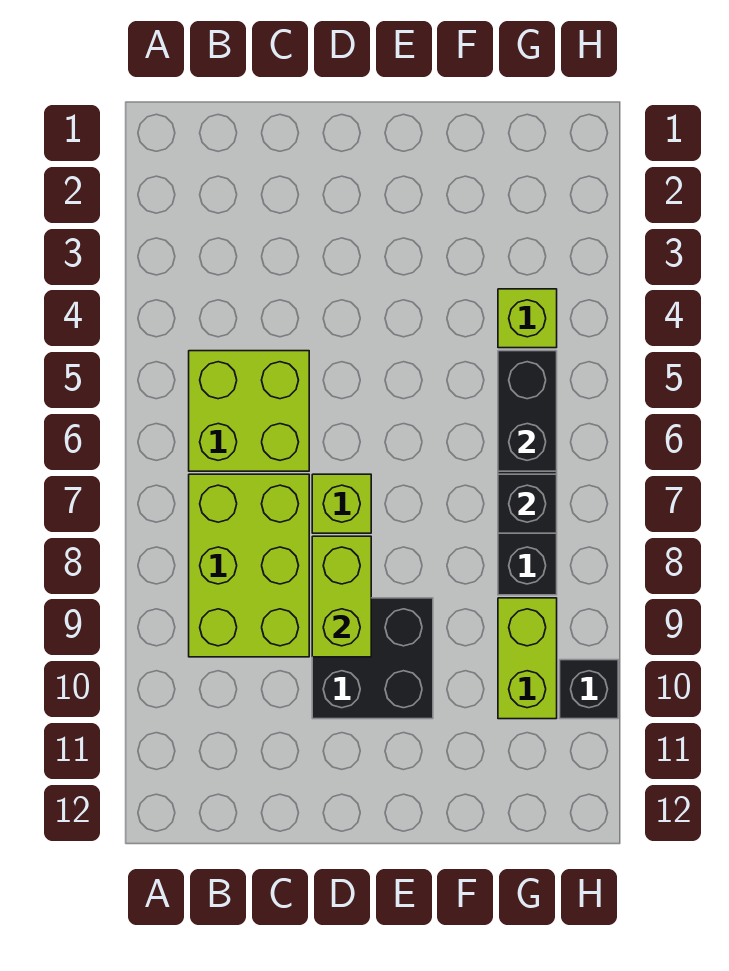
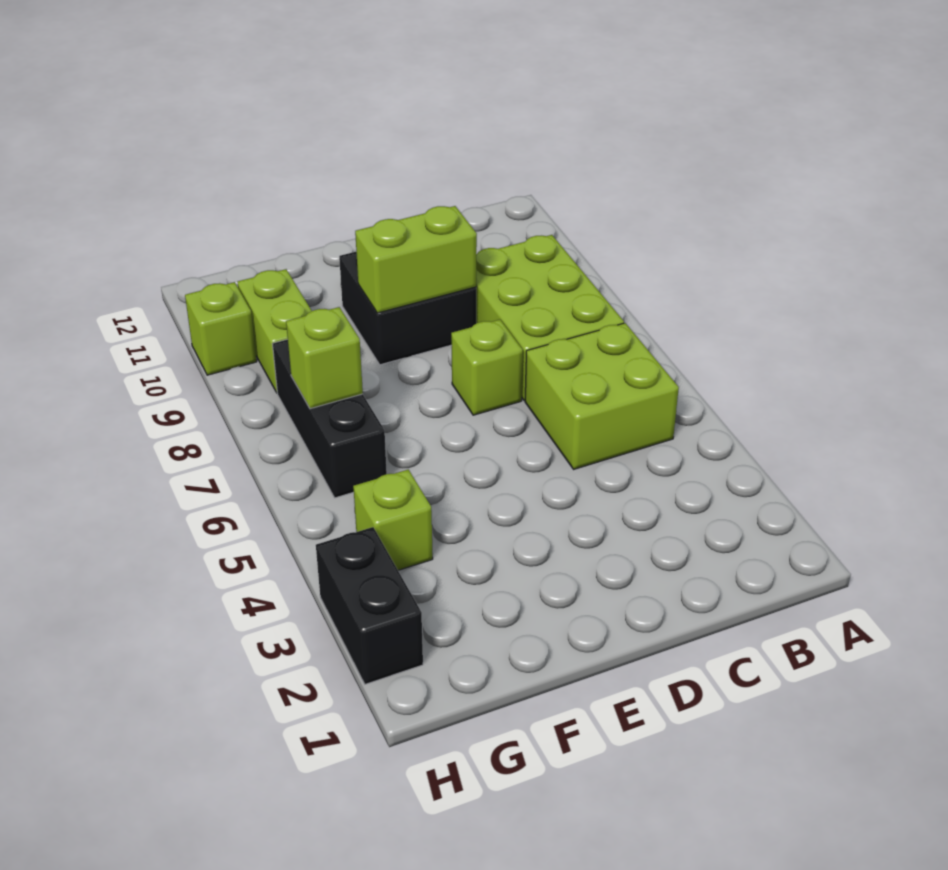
lime 1x2 brick [312,536,371,657] -> lime 1x2 brick turned to [355,206,477,313]
black 1x2 brick [498,351,557,471] -> black 1x2 brick moved to [316,527,423,684]
black 1x1 brick [498,474,557,533] -> lime 1x1 brick [286,307,363,409]
black 1x1 brick [560,660,618,719] -> lime 1x1 brick [185,282,257,375]

